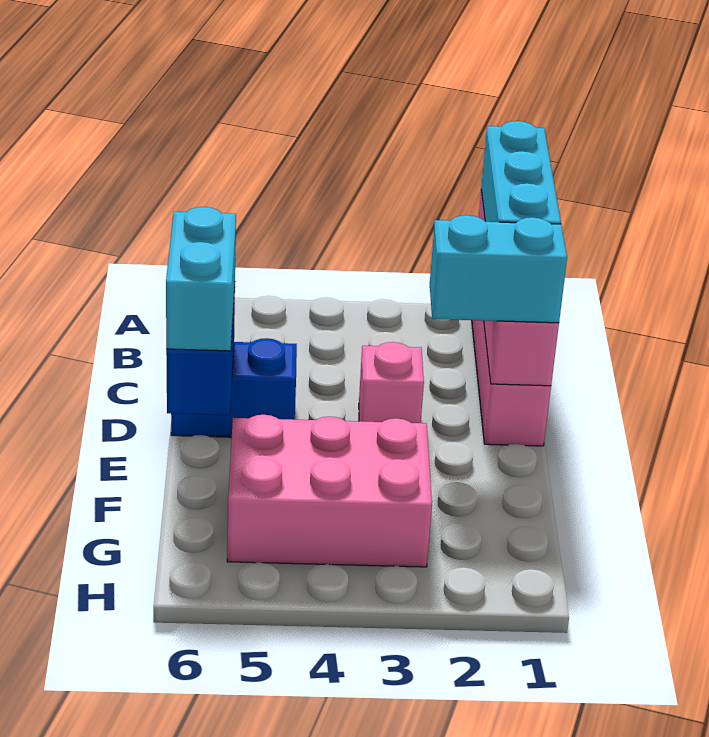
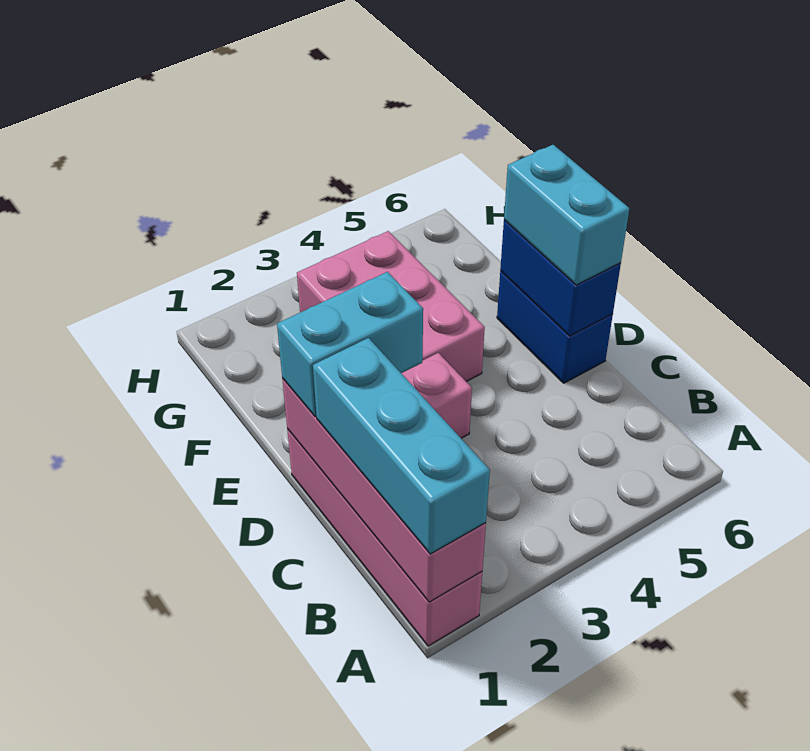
blue 1x2 brick [171,338,297,437] -> blue 1x2 brick turned to [497,271,613,383]
pink 2x3 brick [227,415,432,567] -> pink 2x3 brick turned to [297,231,485,382]

